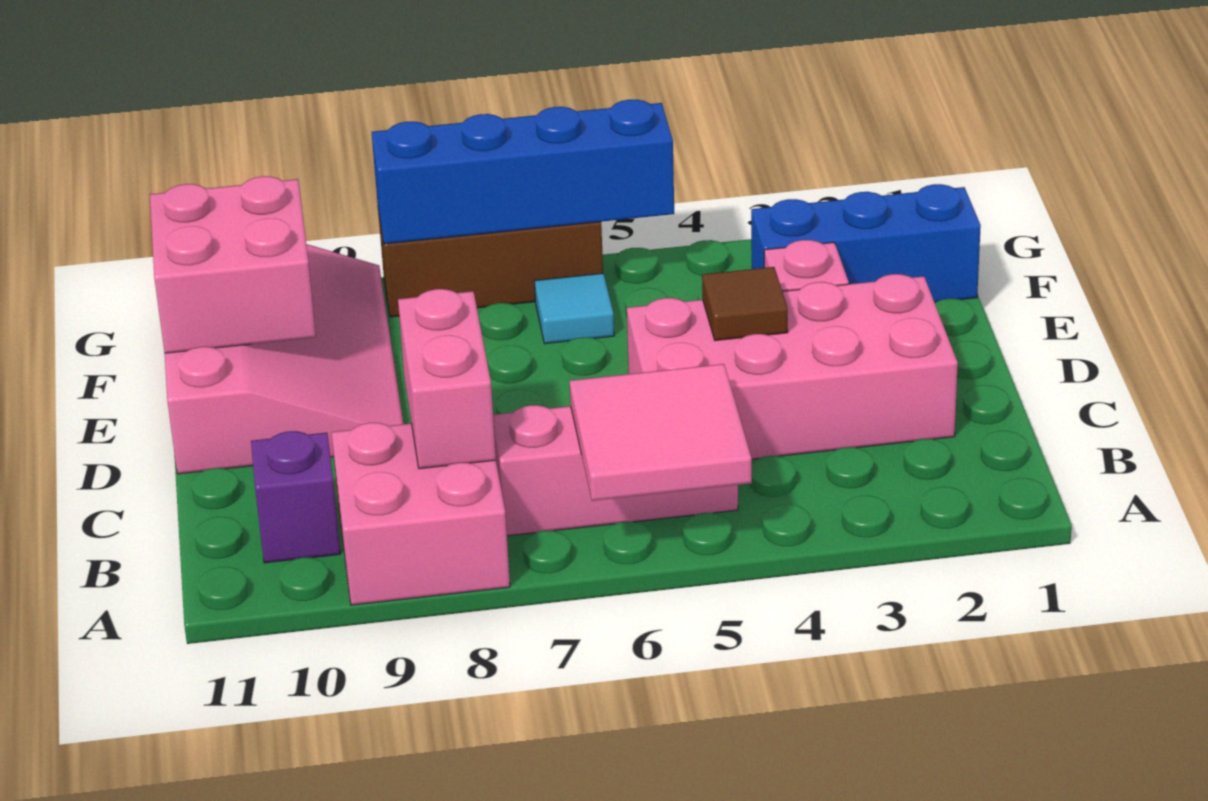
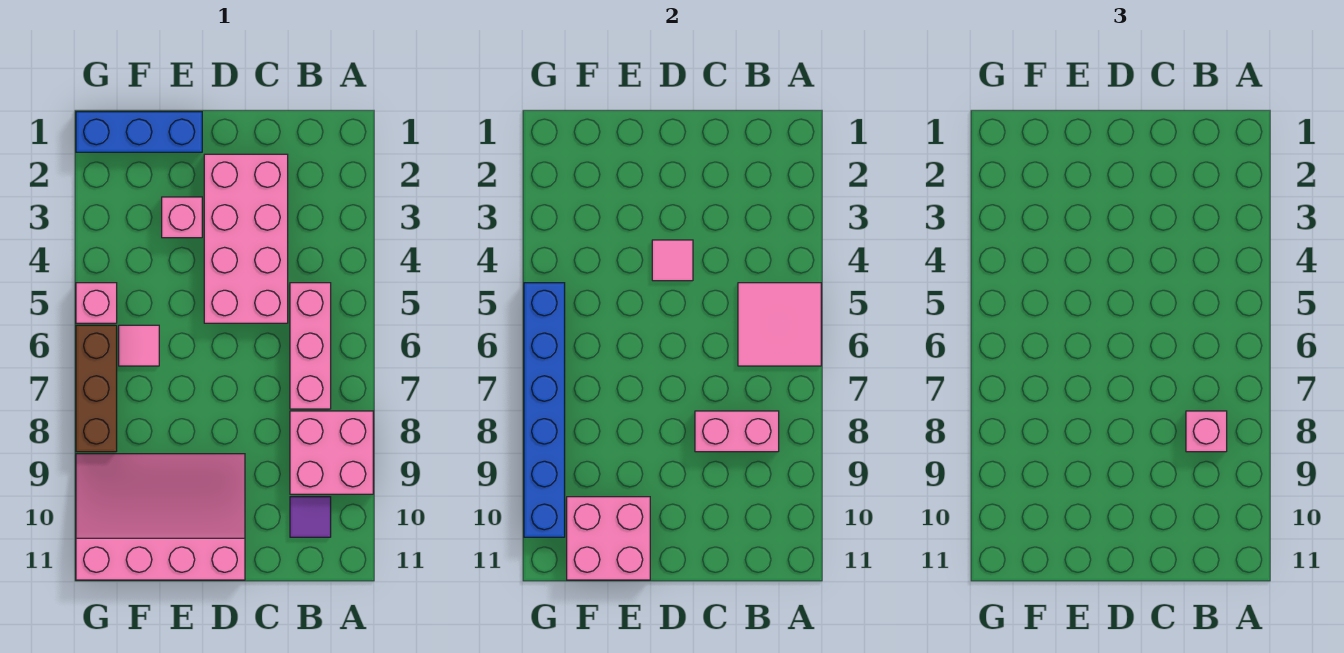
none -> pink 1x1 brick [1186,411,1227,452]
purple 1x1 brick [251,431,341,563] -> purple 1x1 tile [290,497,331,537]
brown 1x1 tile [702,267,788,341] -> pink 1x1 tile [652,240,693,281]
blue 1x3 brick [751,184,981,302] -> blue 1x3 brick turned to [76,112,202,152]
cyan 1x1 tile [534,273,614,344] -> pink 1x1 tile [119,325,159,366]
none -> pink 1x1 brick [76,283,117,323]
blue 1x4 brick [372,100,674,244] -> blue 1x6 brick [524,283,565,537]

